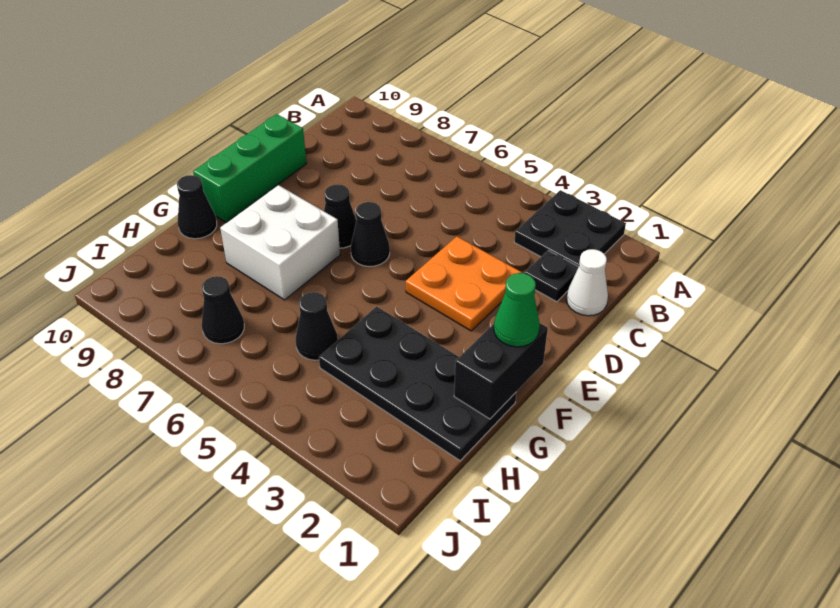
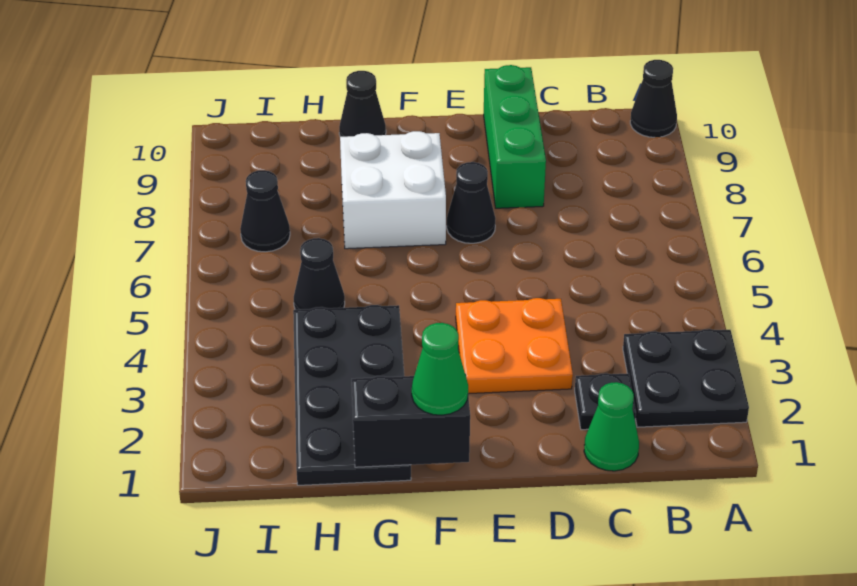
white 1x1 cone [566,249,608,316] -> green 1x1 cone [584,382,639,471]
green 1x3 brick [193,114,307,223] -> green 1x3 brick turned to [484,65,546,208]
black 1x1 cone [351,202,390,267] -> black 1x1 cone moved to [630,60,677,137]

